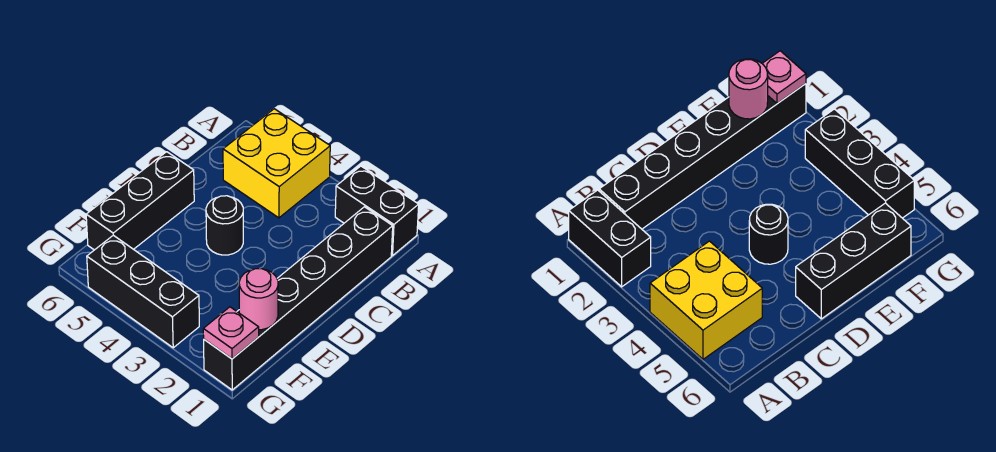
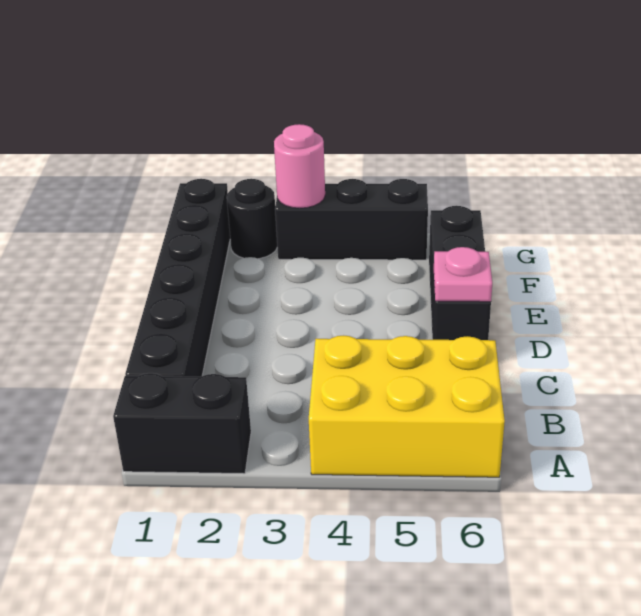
yellow 2x2 brick [223,109,330,218] -> yellow 2x3 brick [309,335,505,477]
black 1x1 round brick [206,196,243,255] -> black 1x1 round brick moved to [227,179,277,259]
pink 1x1 round brick [239,269,278,330] -> pink 1x1 round brick moved to [274,124,325,208]
pink 1x1 plate [203,307,259,359] -> pink 1x1 plate moved to [434,247,492,302]

